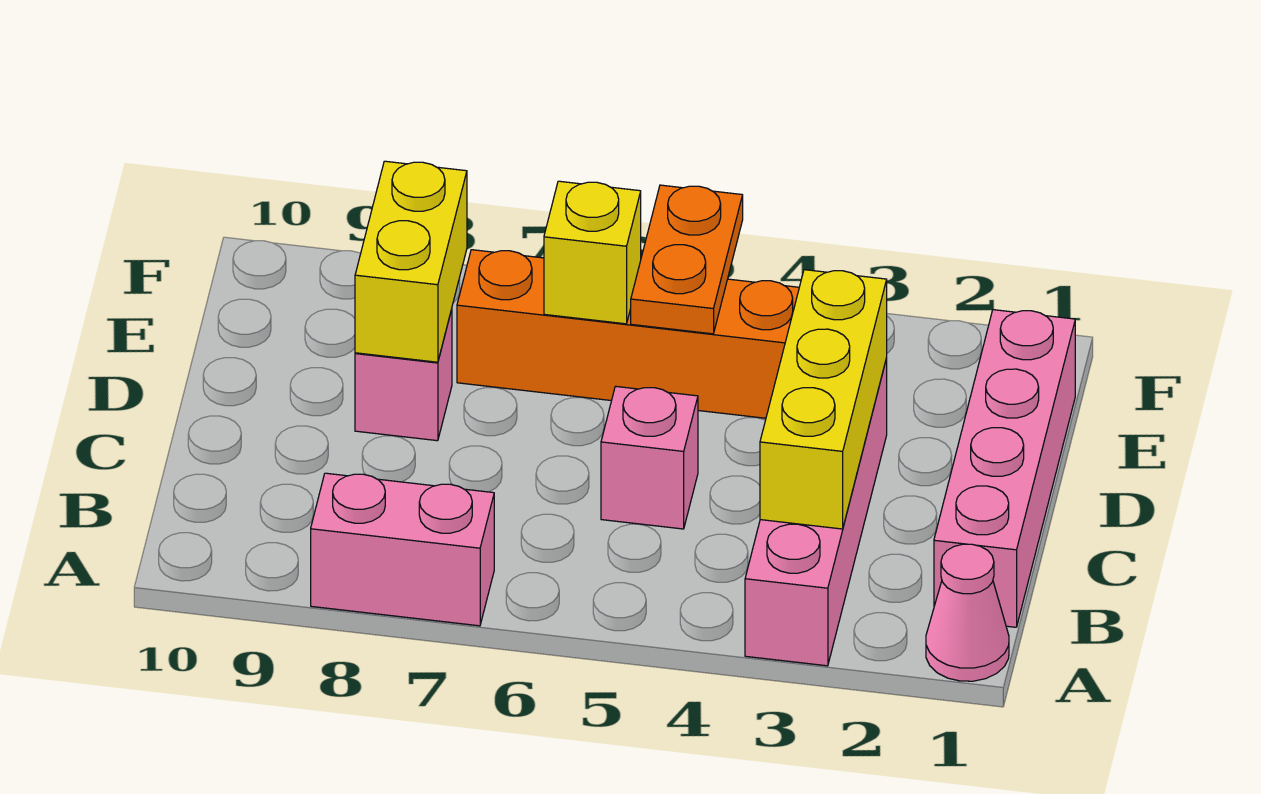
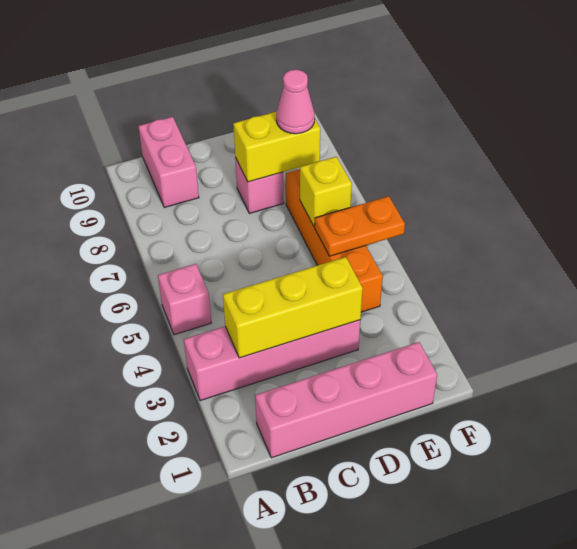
pink 1x1 cone [926,544,1009,681] -> pink 1x1 cone moved to [276,70,315,134]
pink 1x2 brick [311,473,494,626] -> pink 1x2 brick moved to [138,117,199,207]
pink 1x1 brick [601,386,698,529] -> pink 1x1 brick moved to [158,264,211,335]

